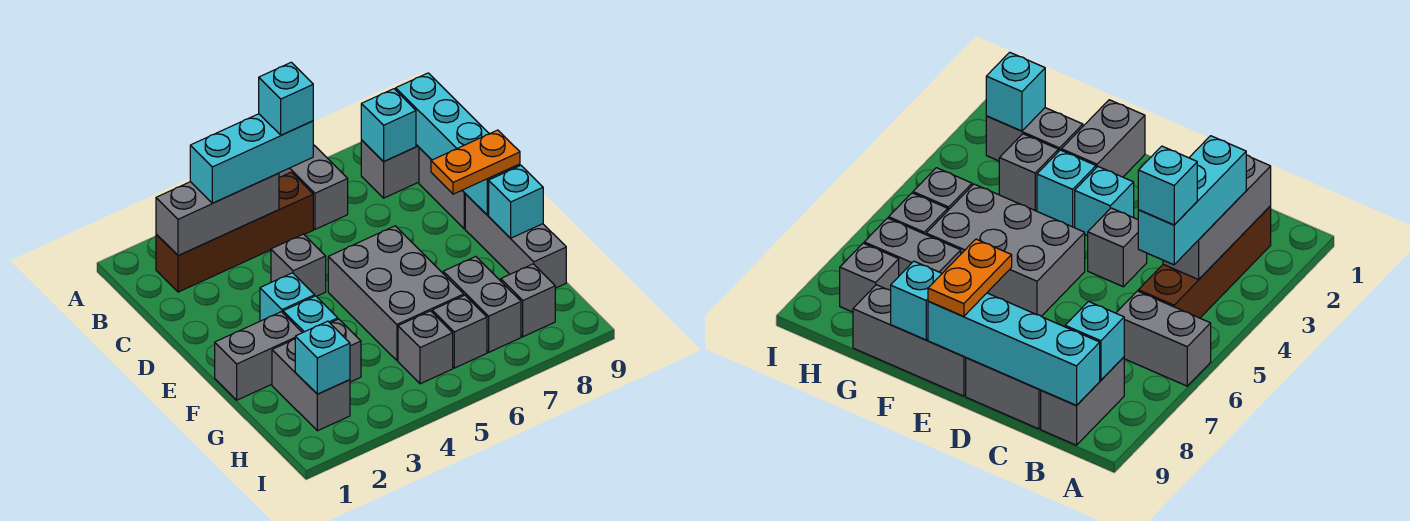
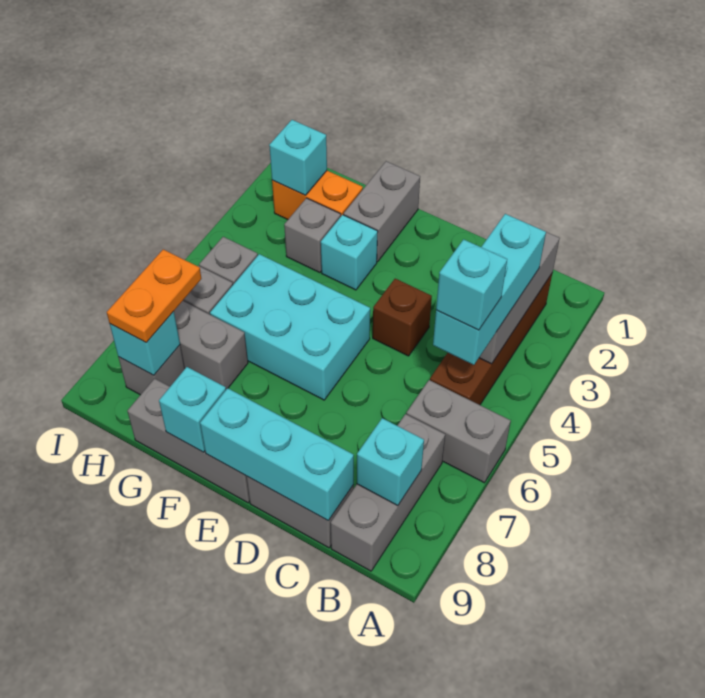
grey 1x2 brick [361,140,419,198] -> grey 1x3 brick [331,414,445,571]
cyan 1x4 brick [396,73,520,215] -> cyan 1x3 brick [200,388,354,521]
grey 1x1 brick [271,234,326,296] -> brown 1x1 brick [373,279,432,356]
cyan 1x1 brick [260,273,315,321] -> cyan 1x1 brick moved to [110,311,180,375]
grey 2x3 brick [328,226,464,361] -> cyan 2x3 brick [210,254,370,400]
orange 1x2 plate [431,130,520,194] -> orange 1x2 plate moved to [107,249,201,343]
grey 1x2 brick [272,339,350,431] -> orange 1x2 brick [272,171,363,219]

